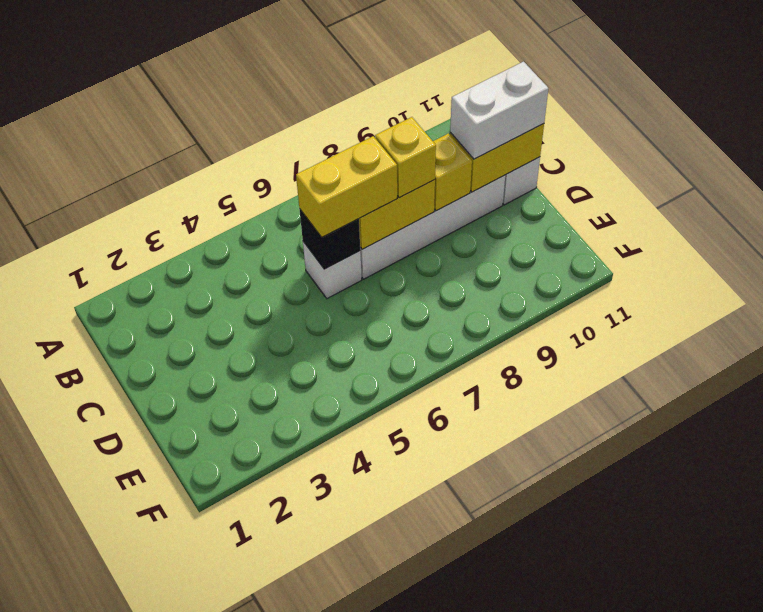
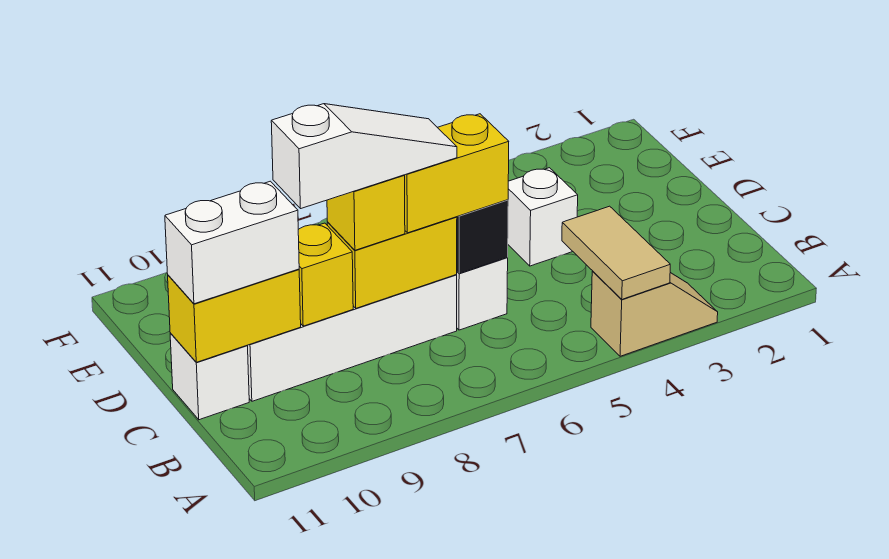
none -> tan 1x2 slope [591,271,718,356]
none -> tan 1x2 tile [562,206,670,299]
none -> white 1x3 slope [271,104,457,209]
none -> white 1x1 brick [508,168,578,266]

